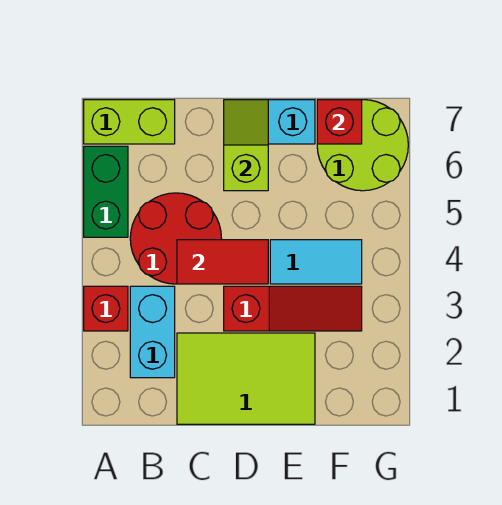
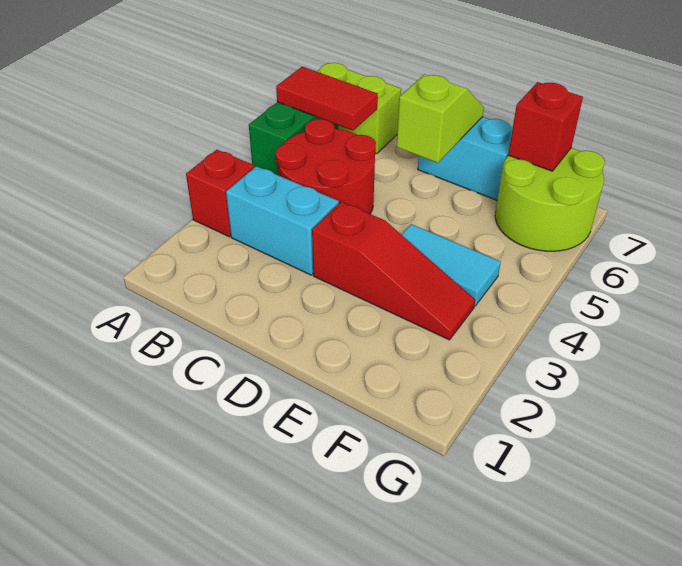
cyan 1x2 brick [130,286,175,378] -> cyan 1x2 brick turned to [226,166,339,275]
lime 2x3 tile [177,333,315,424] -> none
red 1x2 tile [177,240,268,284] -> red 1x2 tile moved to [276,67,378,131]

